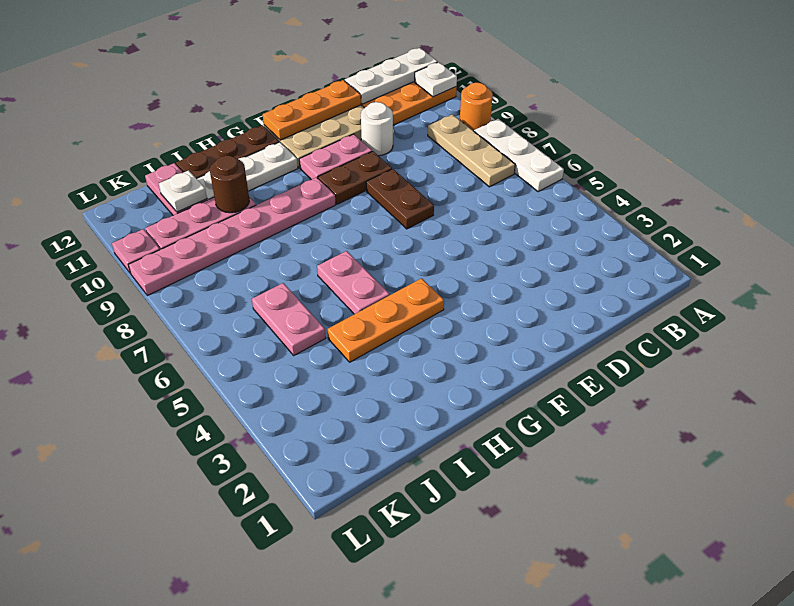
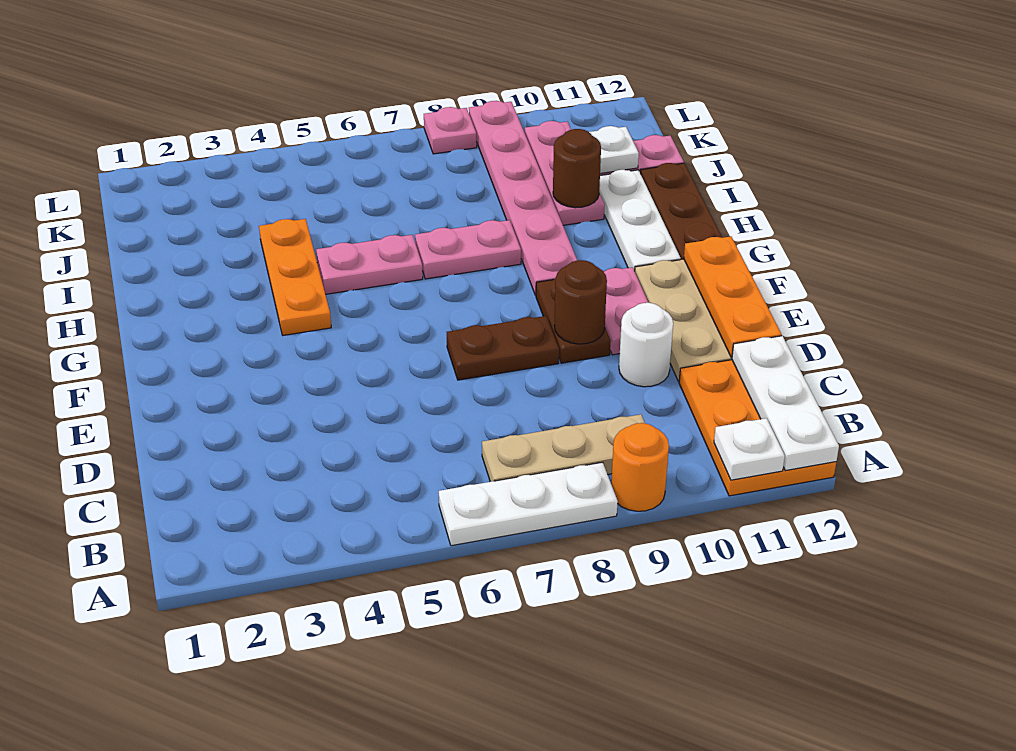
none -> brown 1x1 round brick [554,260,607,344]
pink 1x2 plate [252,283,326,355] -> pink 1x2 plate moved to [415,220,521,279]
pink 1x1 plate [112,229,160,273] -> pink 1x1 plate moved to [424,107,477,154]

